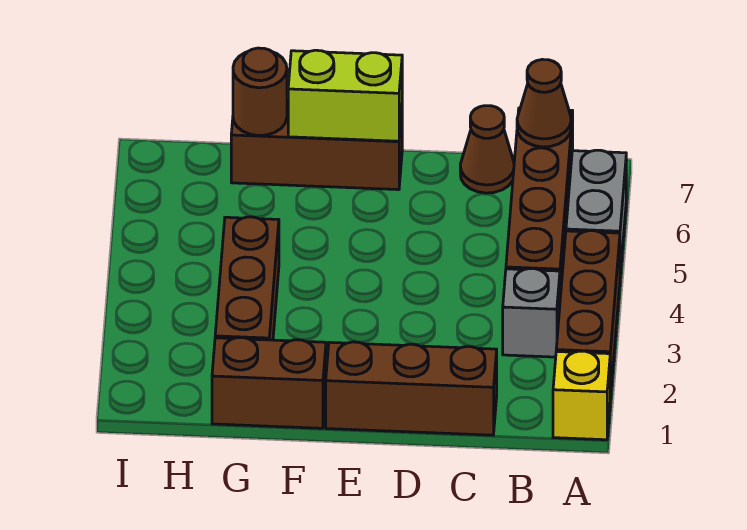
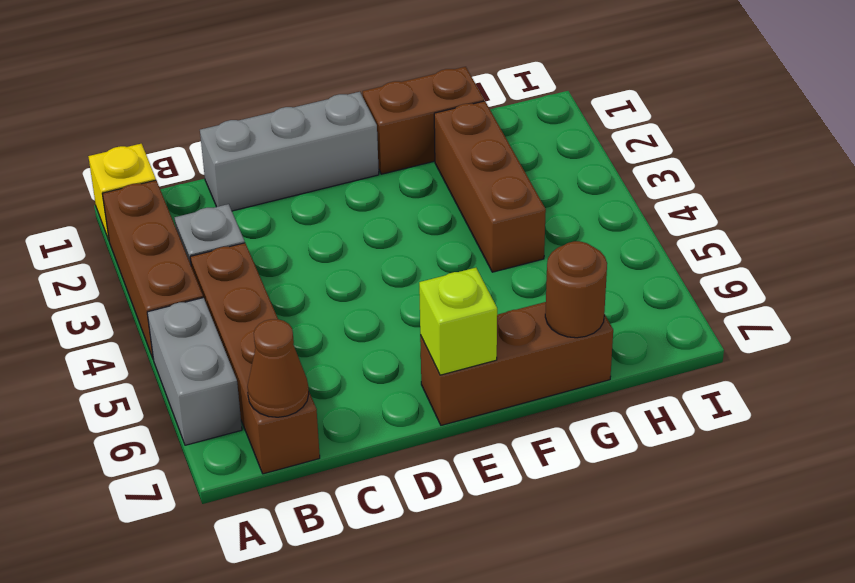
brown 1x3 brick [326,342,497,435] -> grey 1x3 brick [200,92,379,211]
brown 1x1 cone [460,106,514,193] -> none
lime 1x2 brick [288,50,402,141] -> lime 1x1 brick [419,268,497,375]

